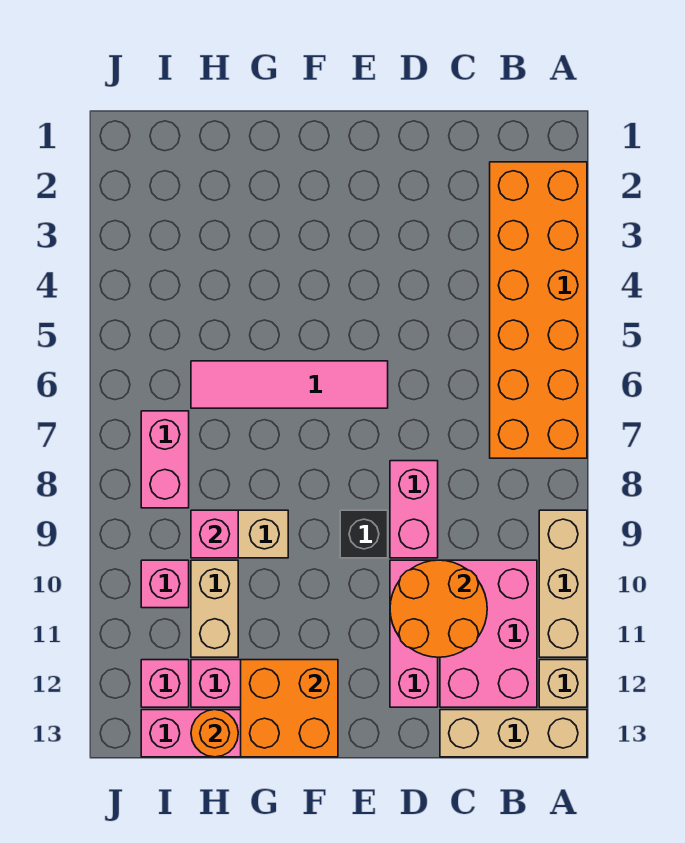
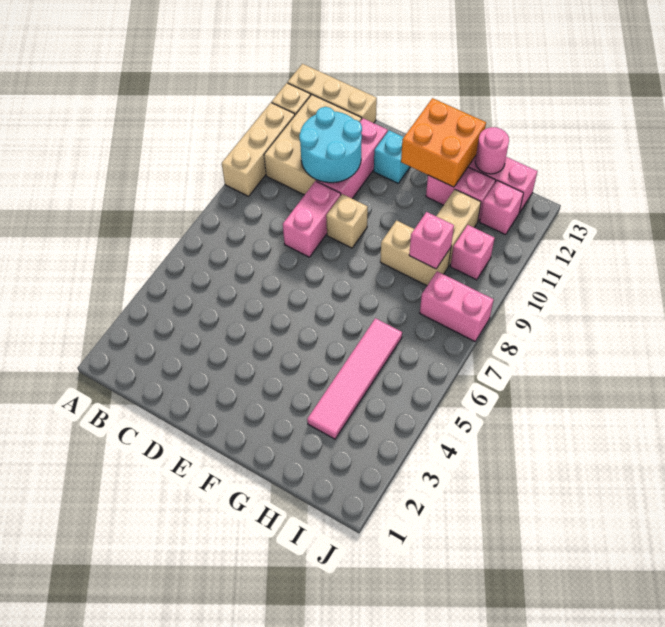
orange 2x6 brick [490,162,587,458] -> none
pink 2x3 brick [440,560,537,707] -> tan 2x3 brick [264,95,362,195]
orange 2x2 round brick [390,560,487,657] -> cyan 2x2 round brick [299,107,362,183]
pink 1x4 tile [191,361,388,408] -> pink 1x4 tile turned to [307,318,402,439]
black 1x1 brick [340,510,388,558] -> tan 1x1 brick [326,194,368,248]
none -> cyan 1x1 brick [374,130,410,183]
orange 1x1 round brick [191,710,238,757] -> pink 1x1 round brick [475,127,509,174]
pink 1x2 brick [141,411,189,508] -> pink 1x2 brick turned to [420,271,494,341]

